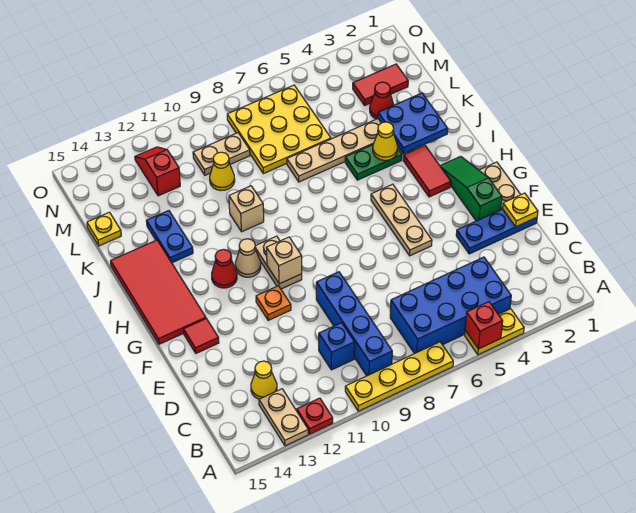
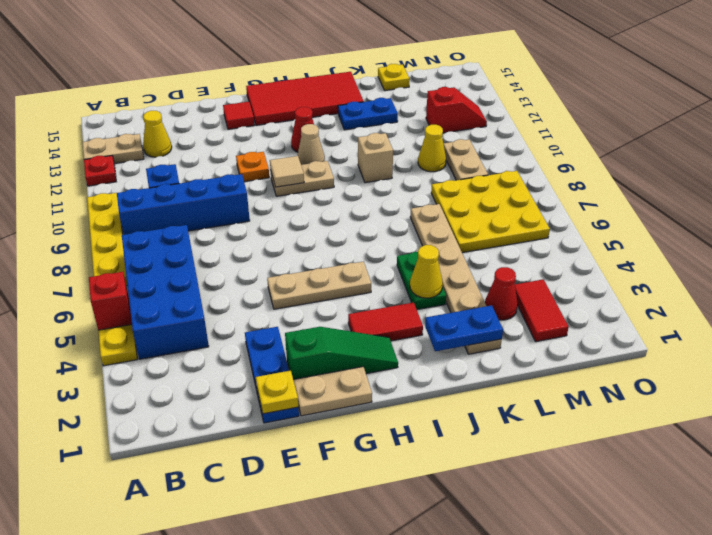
tan 1x1 brick [266,237,302,284] -> tan 1x1 tile [270,156,304,187]
blue 2x2 plate [378,93,448,154] -> blue 1x2 plate [425,305,503,351]

